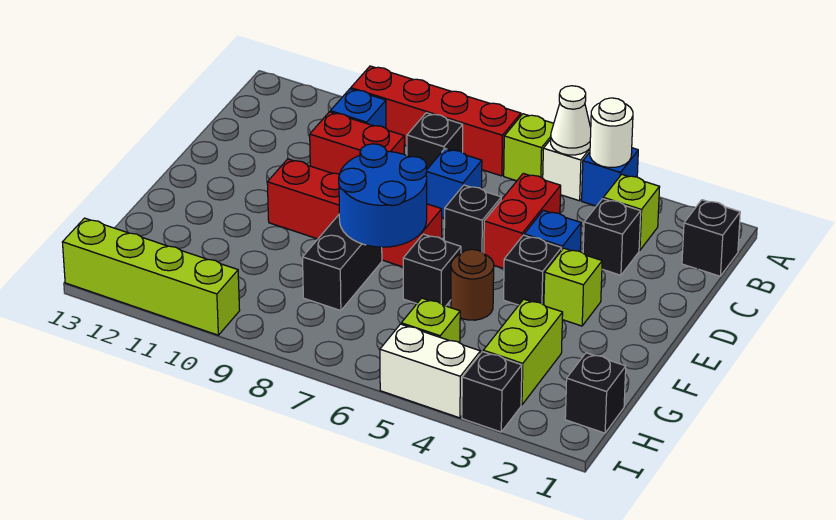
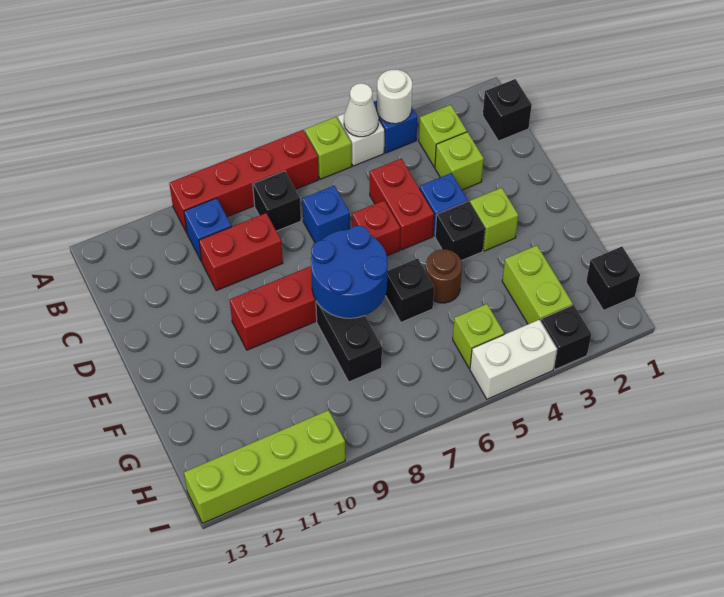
black 1x1 brick [583,199,641,275] -> lime 1x1 brick [435,132,484,190]
black 1x1 brick [444,185,501,253] -> red 1x1 brick [352,200,400,256]

